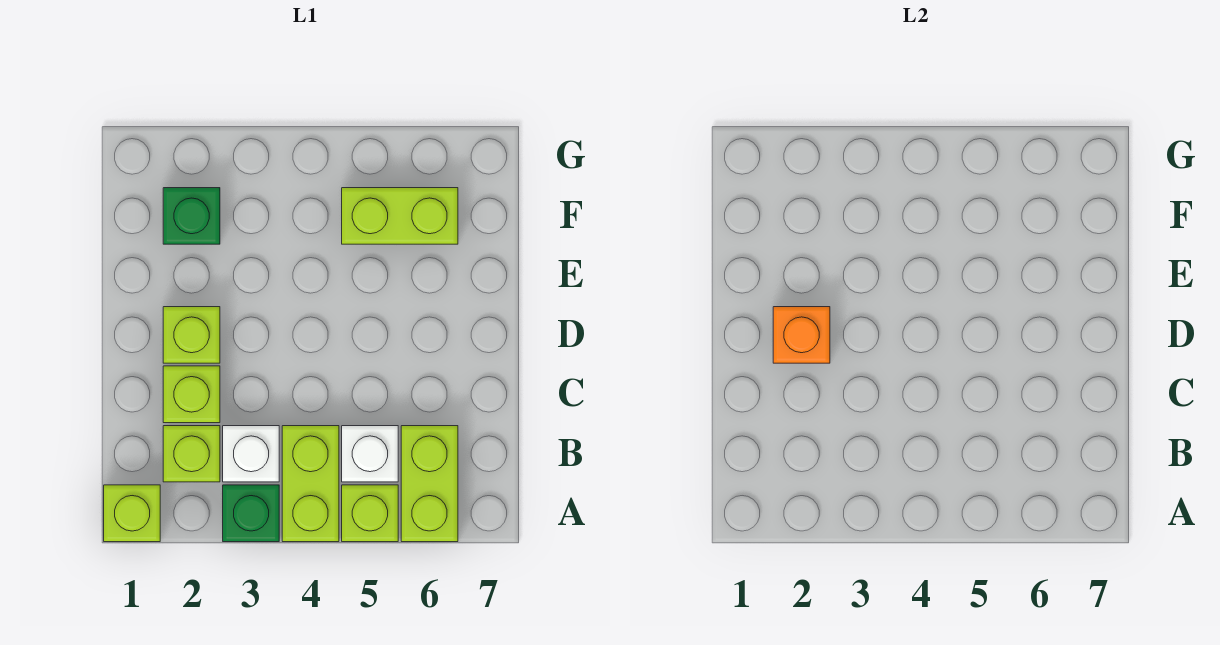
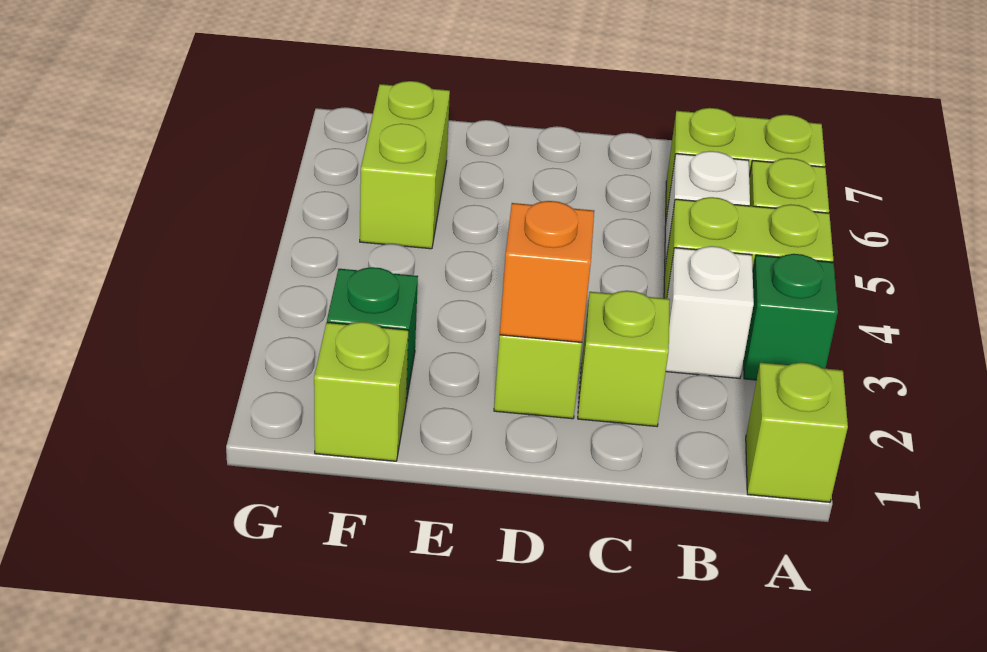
lime 1x1 brick [163,426,220,482] -> lime 1x1 brick moved to [314,322,409,461]

